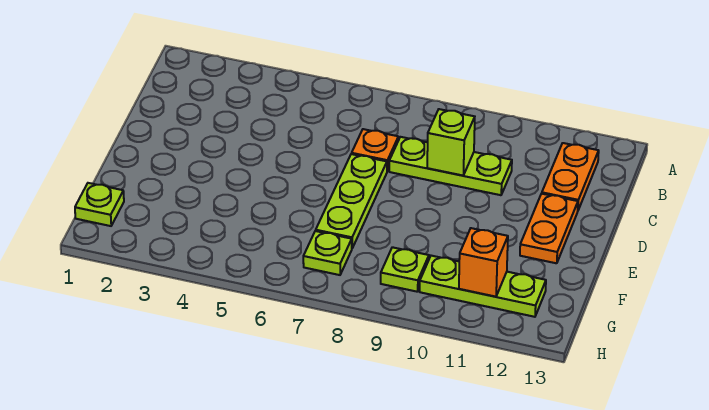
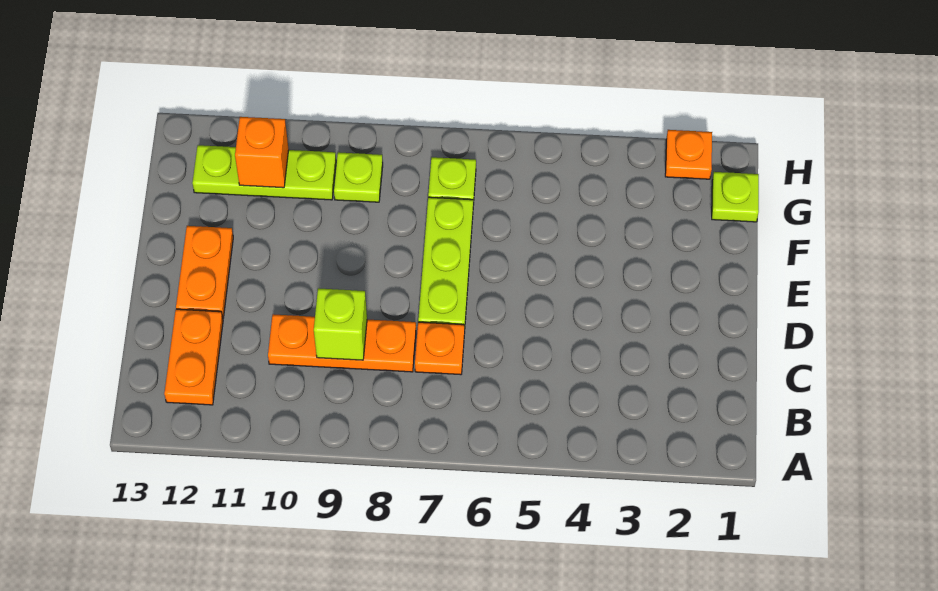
lime 1x3 plate [389,137,512,195] -> orange 1x3 plate [268,314,416,372]
none -> orange 1x1 plate [665,130,712,179]

